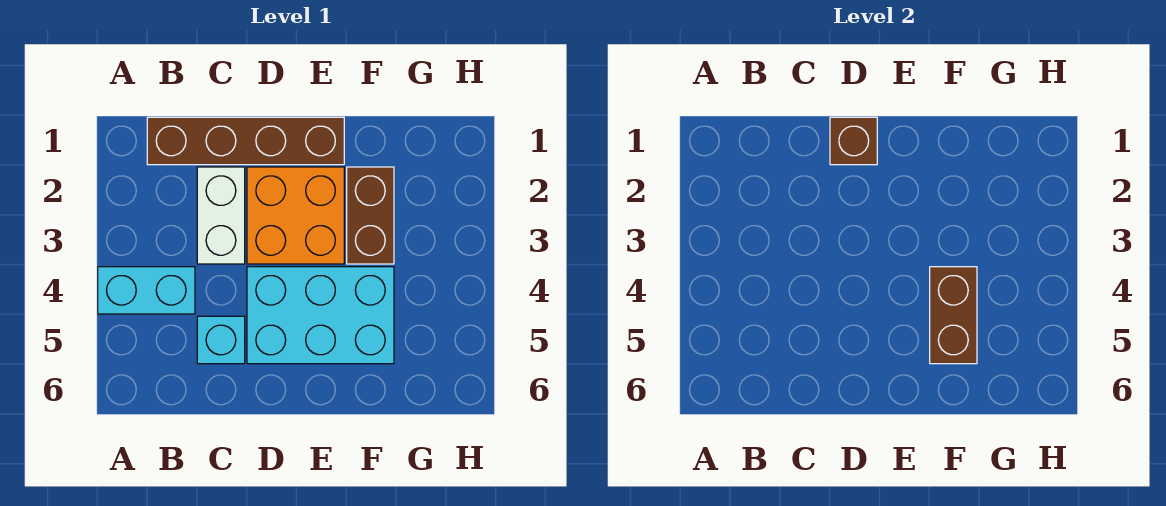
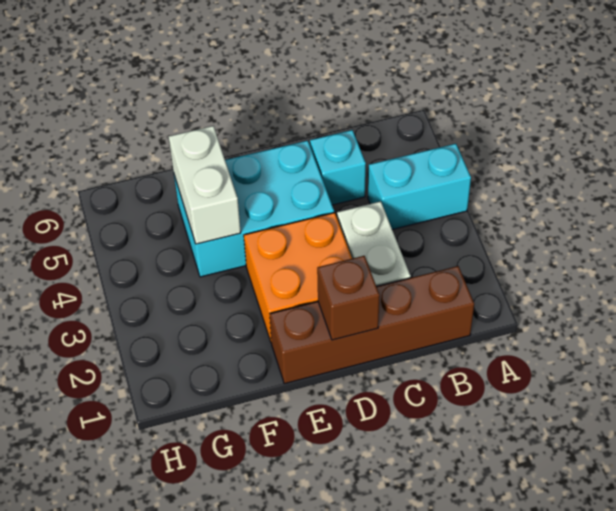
brown 1x2 brick [347,167,394,264] -> none
brown 1x2 brick [930,267,977,364] -> white 1x2 brick [169,126,241,244]

